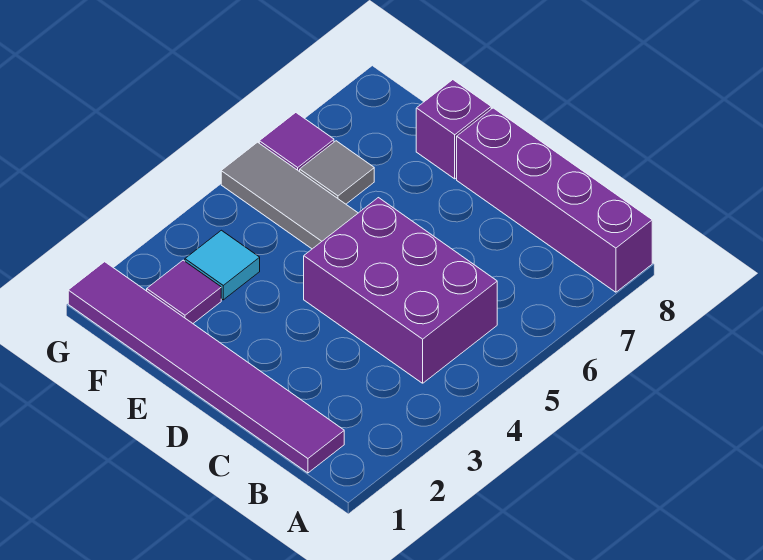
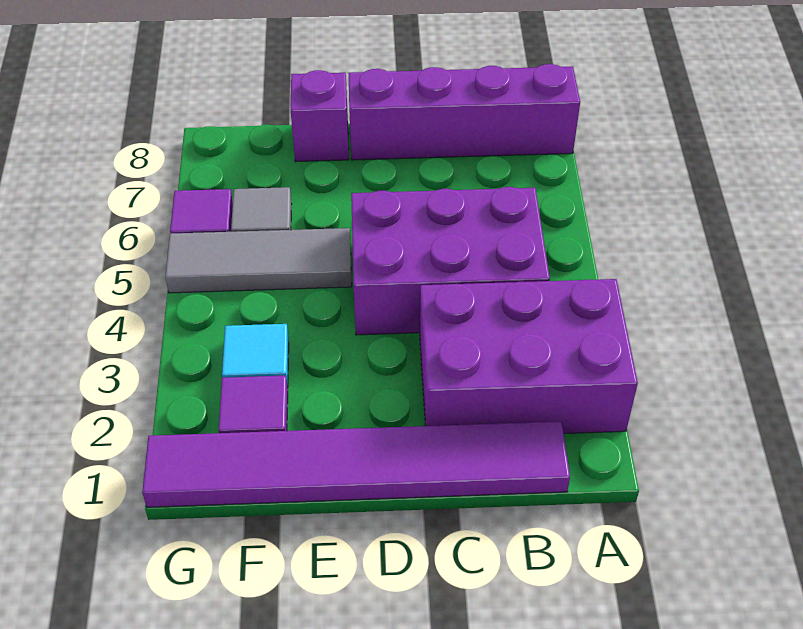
none -> purple 2x3 brick [420,279,638,434]

